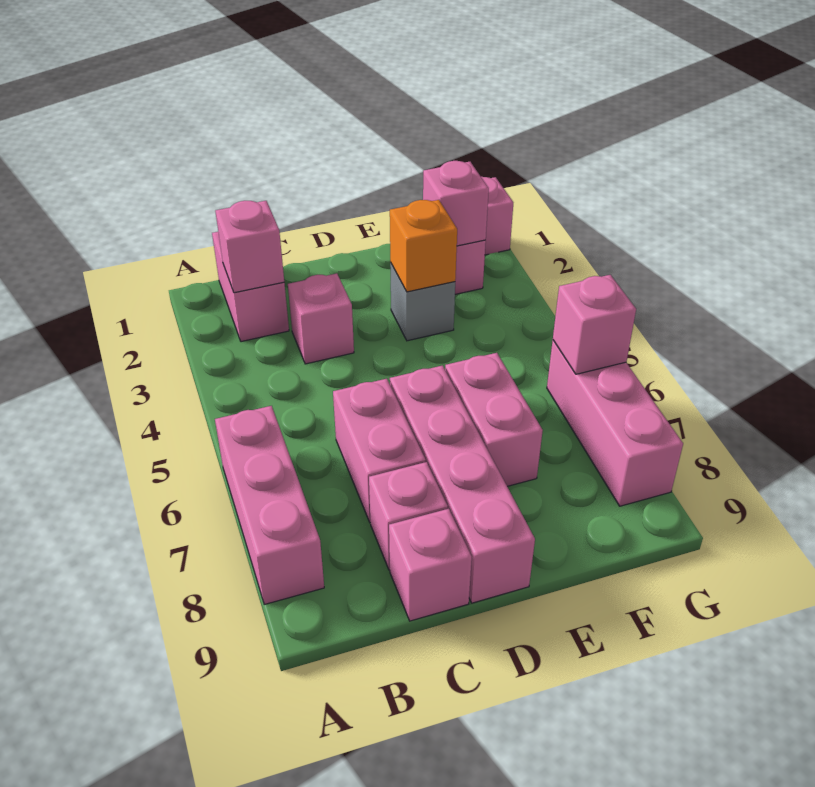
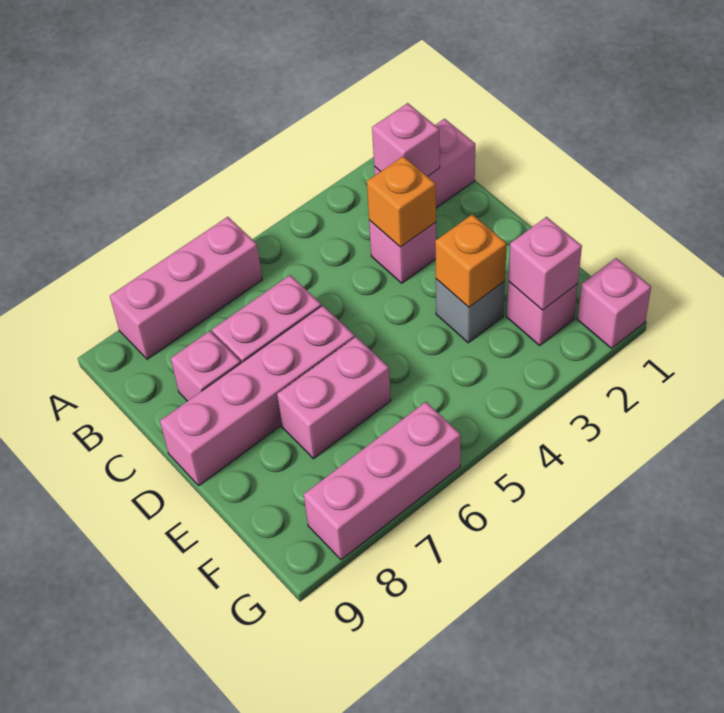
none -> orange 1x1 brick [367,156,436,247]
pink 1x1 brick [389,509,472,621] -> none
pink 1x1 brick [553,275,636,374] -> none

